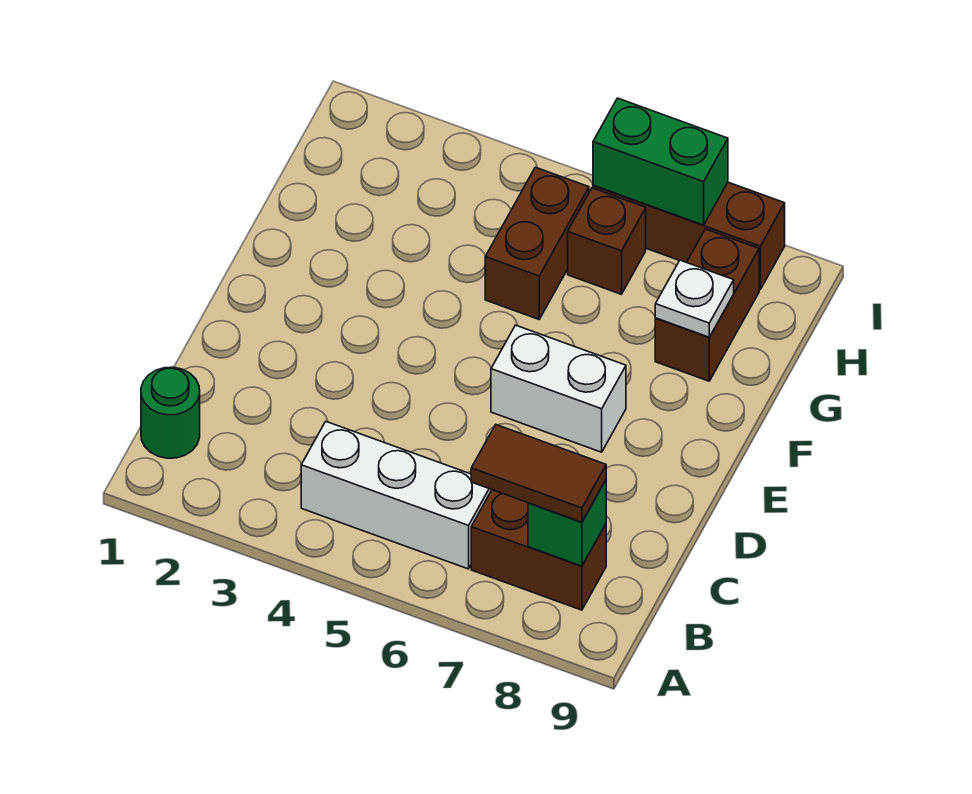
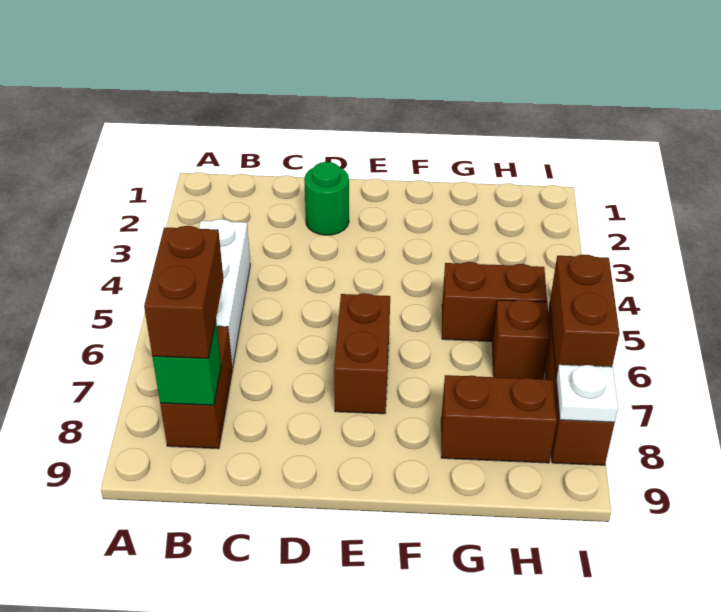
green 1x1 round brick [141,367,200,458] -> green 1x1 round brick moved to [304,162,349,235]
brown 1x2 tile [471,425,606,522] -> brown 1x2 brick [144,226,223,359]
white 1x2 brick [491,325,626,452] -> brown 1x2 brick [334,293,390,414]
white 1x1 plate [655,260,734,337] -> white 1x1 plate moved to [556,365,618,423]
green 1x2 brick [593,98,728,225] -> brown 1x2 brick [550,254,619,377]

